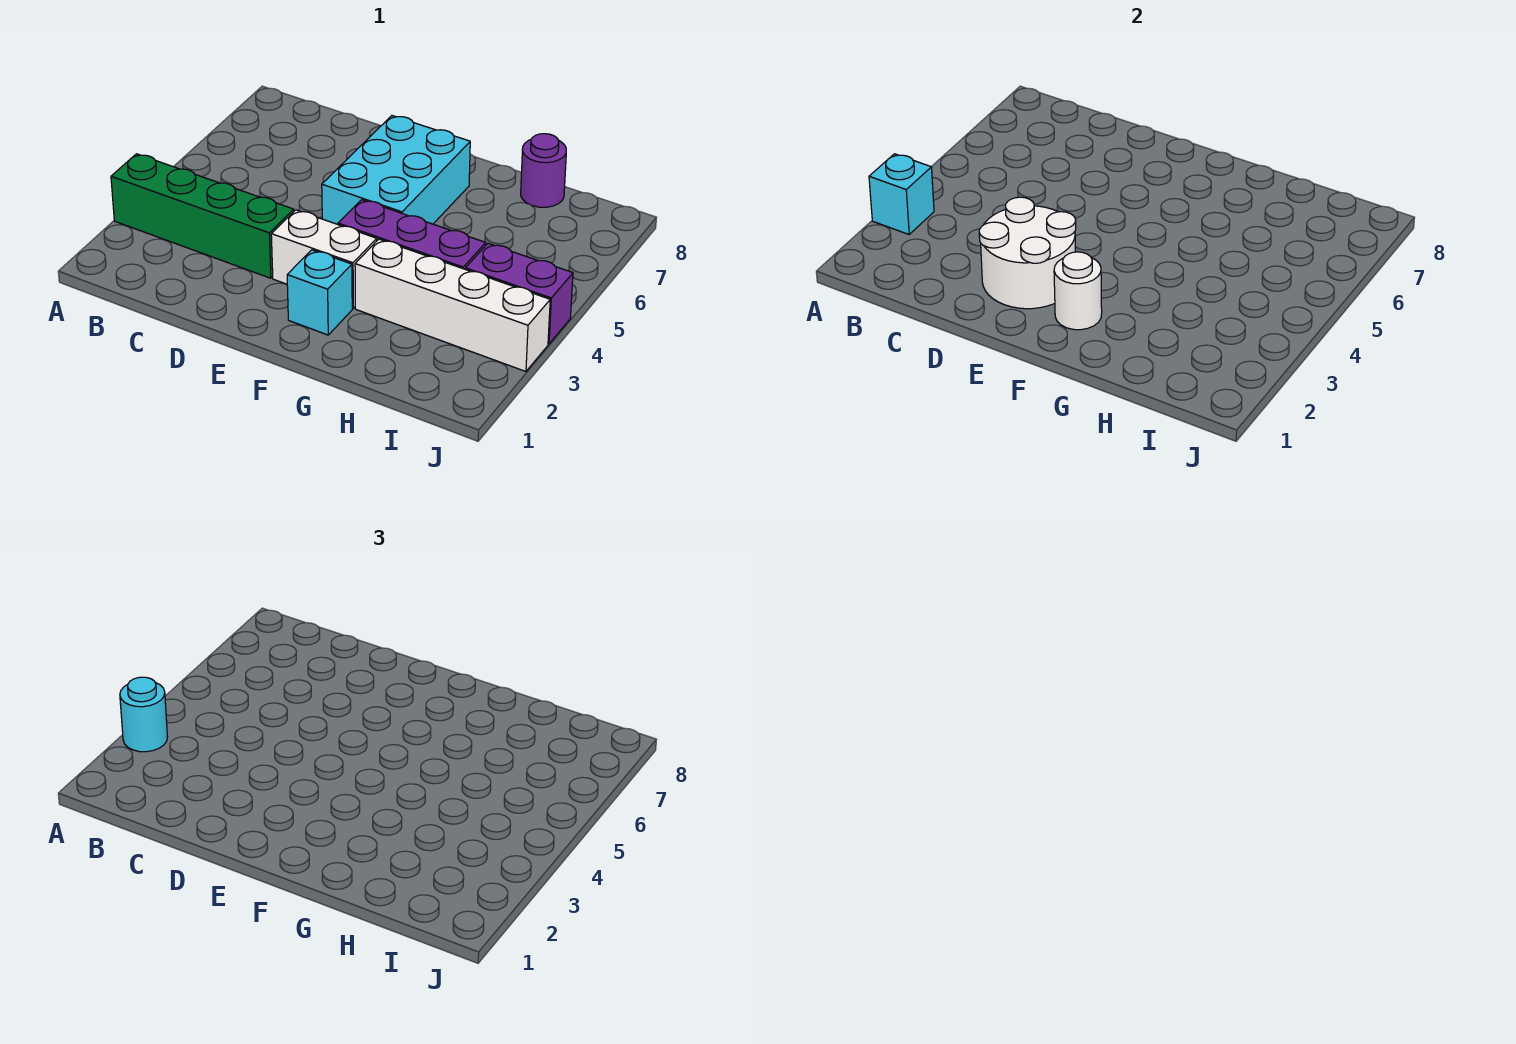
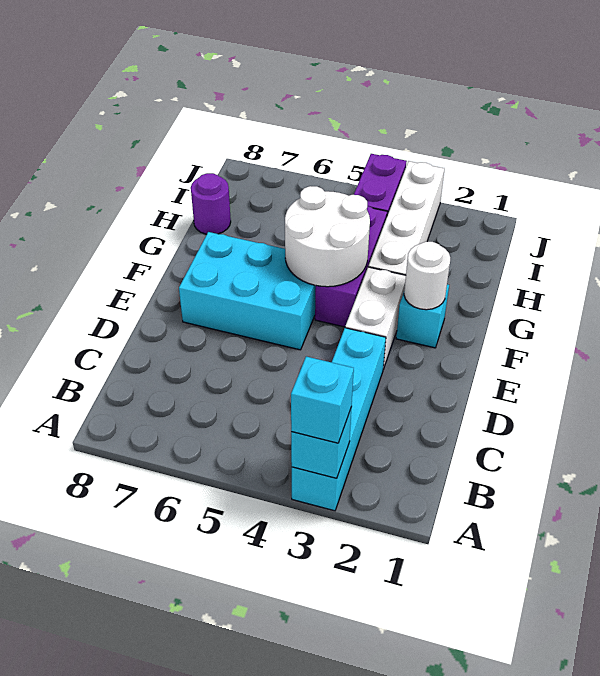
green 1x4 brick [111,154,294,278] -> cyan 1x4 brick [292,328,386,511]
cyan 1x1 round brick [120,677,167,752] -> cyan 1x1 brick [291,356,354,443]
white 2x2 round brick [979,197,1076,309] -> white 2x2 round brick moved to [285,186,370,287]

